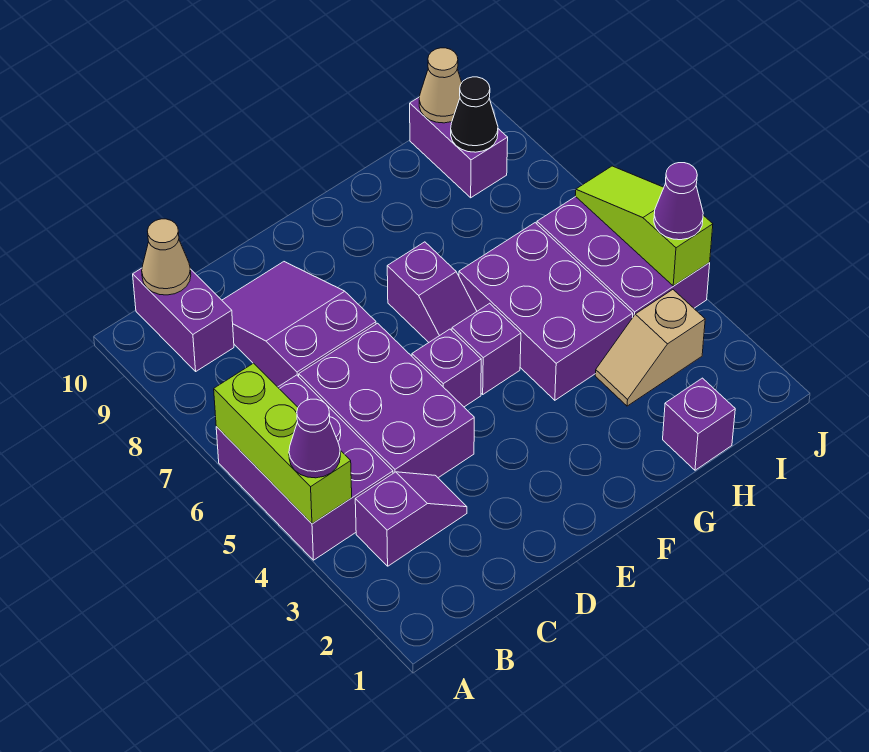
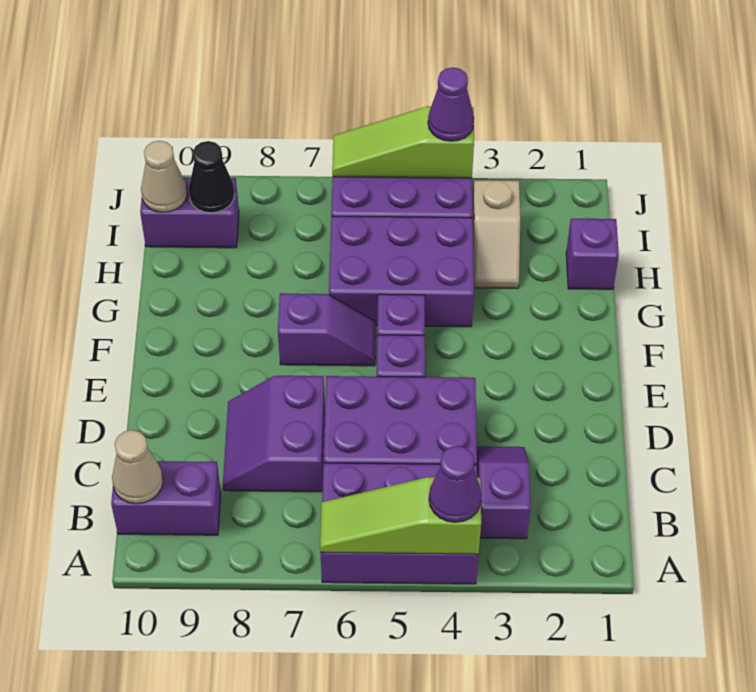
lime 1x3 brick [214,363,352,524] -> lime 1x3 slope [320,477,481,554]
purple 2x3 slope [222,262,376,387] -> purple 2x2 slope [223,376,325,492]

